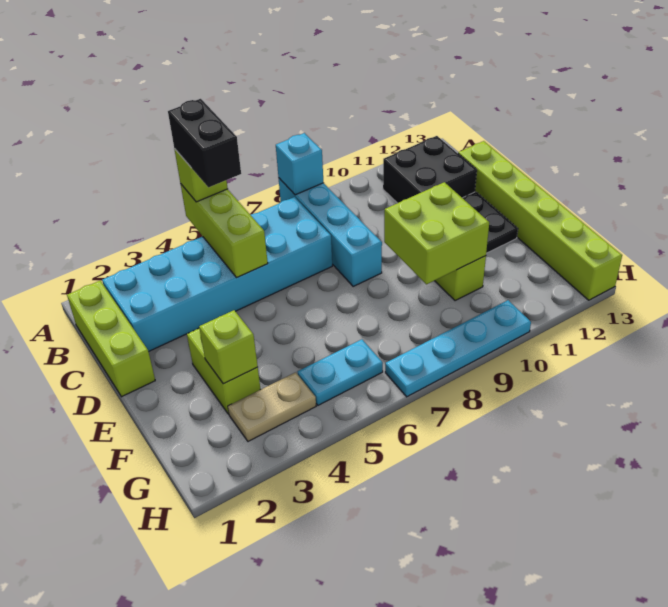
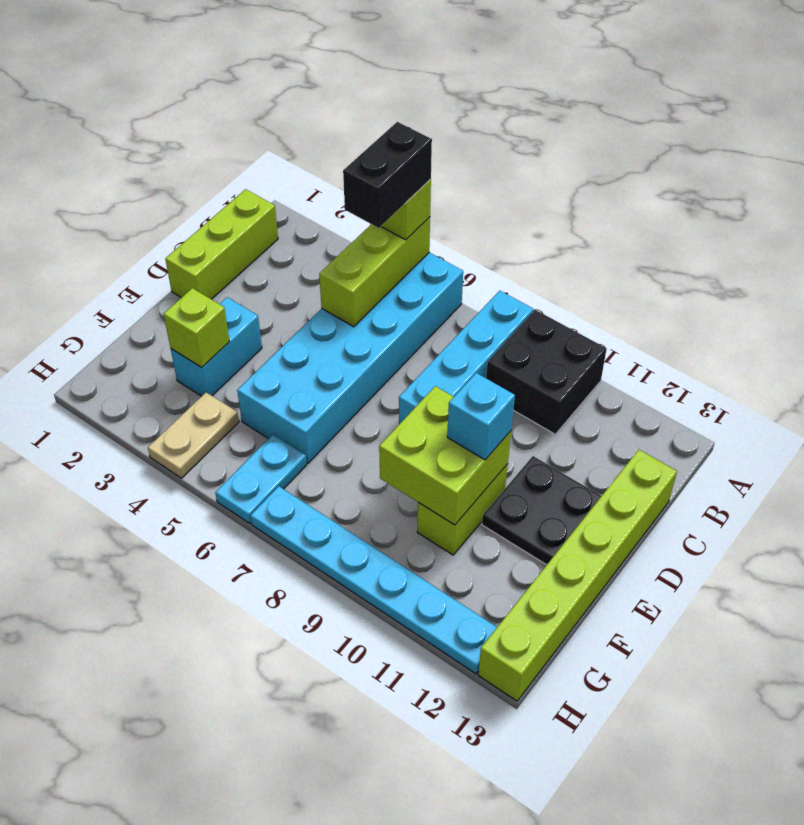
cyan 1x1 brick [276,133,323,195] -> cyan 1x1 brick moved to [447,373,515,460]
cyan 2x6 brick [102,197,332,352] -> cyan 2x6 brick turned to [237,252,463,463]
black 2x2 brick [383,136,477,203] -> black 2x2 brick moved to [486,310,607,434]
lime 1x2 brick [187,328,261,414] -> cyan 1x2 brick [171,297,262,396]
tan 1x2 plate [228,372,316,441] -> tan 1x2 plate turned to [148,392,239,478]
cyan 1x2 plate [298,339,383,405] -> cyan 1x2 plate turned to [215,435,307,524]
cyan 1x4 plate [385,300,531,397] -> cyan 1x6 plate [250,486,497,674]

